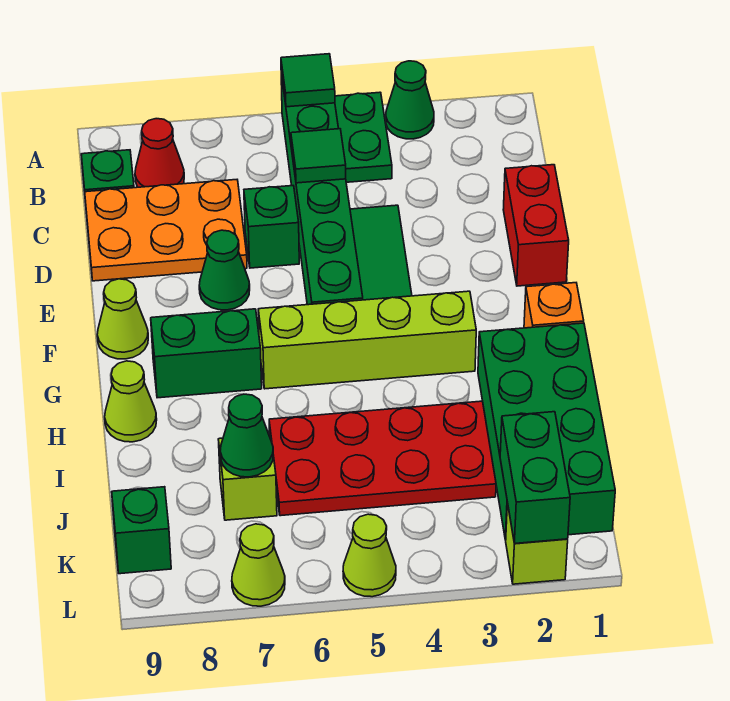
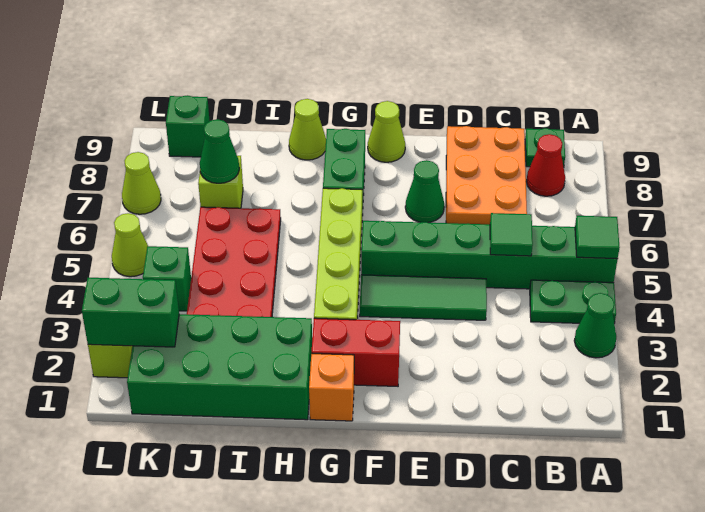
red 1x2 brick [503,165,569,286] -> red 1x2 brick moved to [312,318,400,386]
green 1x1 brick [244,186,299,268] -> green 1x1 brick moved to [143,246,191,311]

